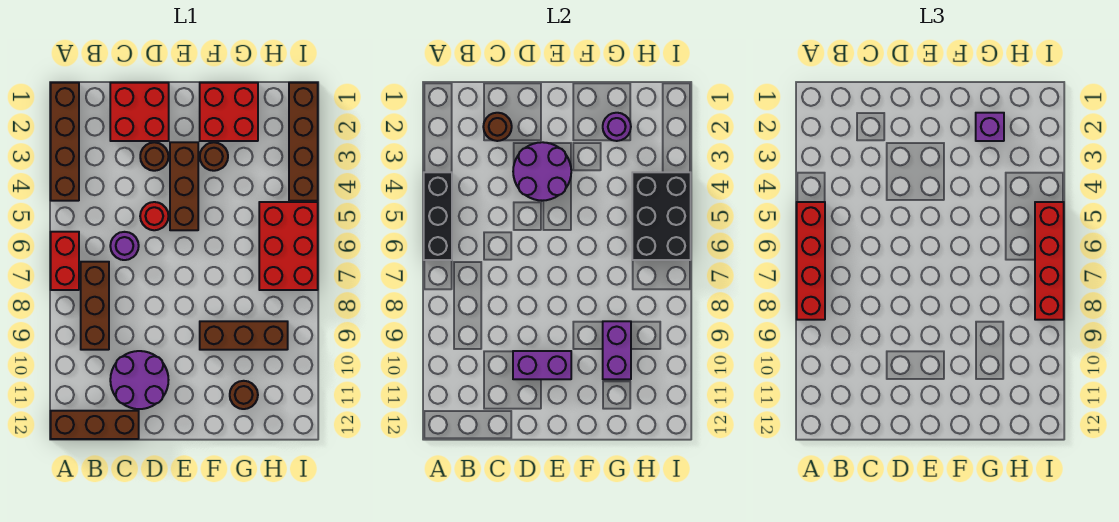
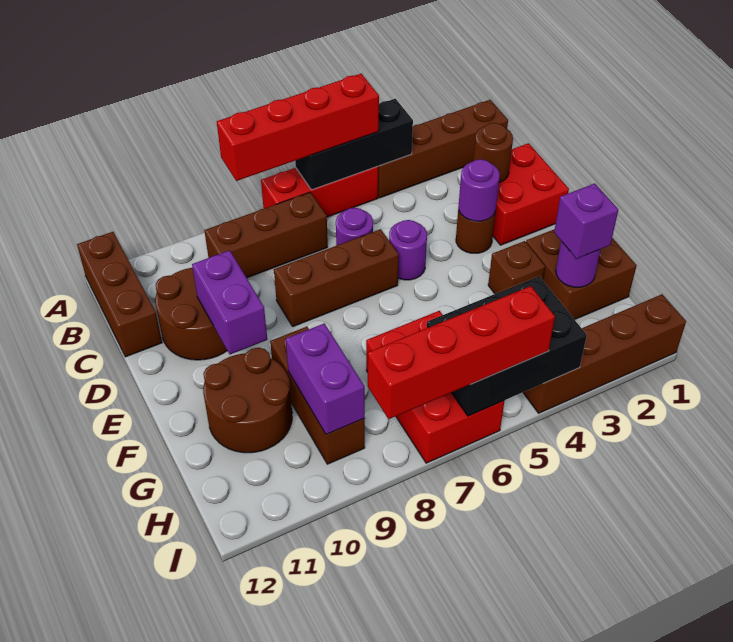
red 1x2 brick [51,232,79,290] -> red 1x3 brick [261,166,378,217]
purple 2x2 round brick [110,351,168,409] -> brown 2x2 round brick [155,268,227,360]
purple 2x2 round brick [513,142,571,201] -> purple 1x1 round brick [459,159,500,221]
red 1x1 round brick [140,202,168,230] -> purple 1x1 round brick [389,220,427,280]
brown 1x3 brick [170,142,198,230] -> brown 1x3 brick moved to [274,229,399,327]
red 2x2 brick [200,83,258,141] -> brown 2x2 brick [526,229,637,320]
brown 1x1 round brick [200,142,228,171] -> brown 1x1 brick [488,241,545,294]
purple 1x2 brick [603,321,631,379] -> purple 1x2 brick turned to [286,323,365,434]
brown 1x1 round brick [230,381,258,409] -> brown 2x2 round brick [203,348,292,453]
red 2x3 brick [259,202,318,290] -> red 2x3 brick turned to [366,311,504,463]

